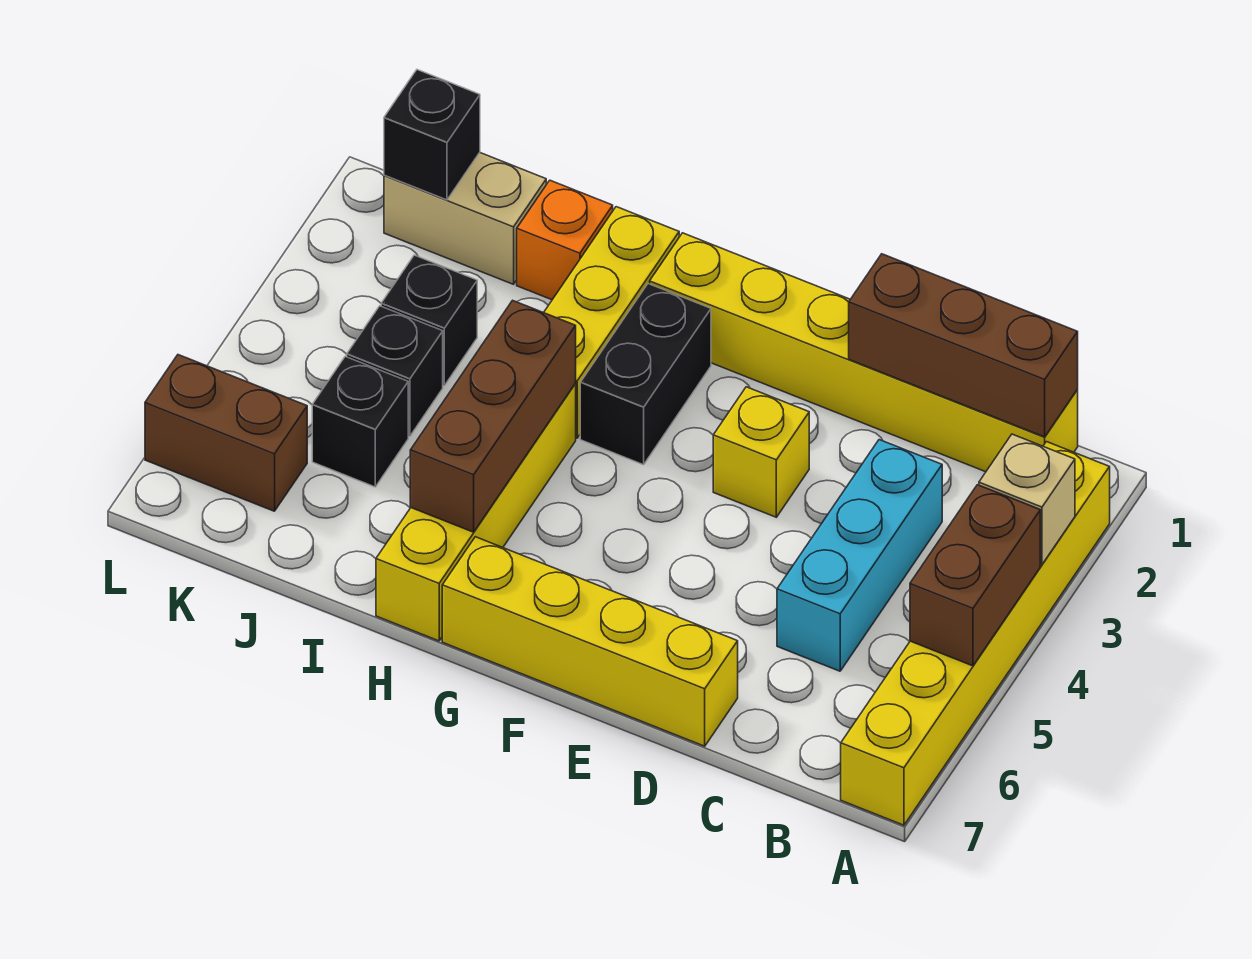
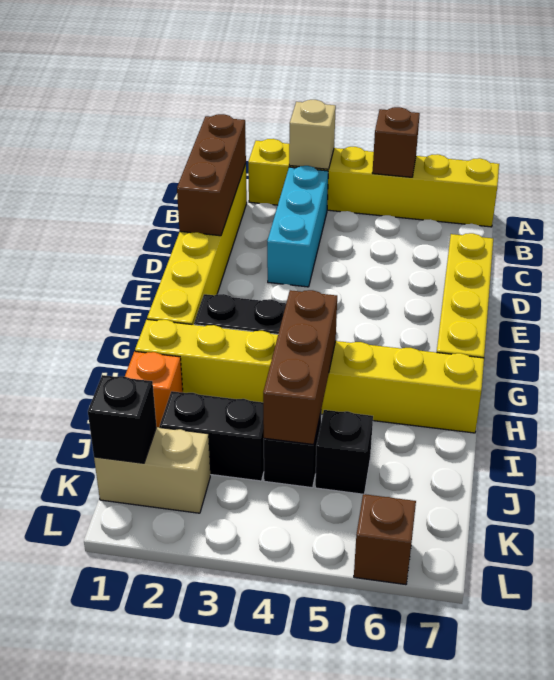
brown 1x2 brick [910,485,1040,666] -> brown 1x1 brick [372,107,420,177]
cyan 1x3 brick [777,440,942,671] -> cyan 1x3 brick turned to [267,166,328,287]
yellow 1x1 brick [713,387,809,517] -> none
brown 1x3 brick [410,300,576,532] -> brown 1x3 brick turned to [263,290,337,445]
tan 1x2 brick [384,153,546,284] -> tan 1x2 brick turned to [94,427,210,513]
black 1x1 brick [381,255,477,385] -> black 1x2 brick [160,391,264,481]
brown 1x2 brick [145,355,307,511] -> brown 1x1 brick [354,494,416,585]

